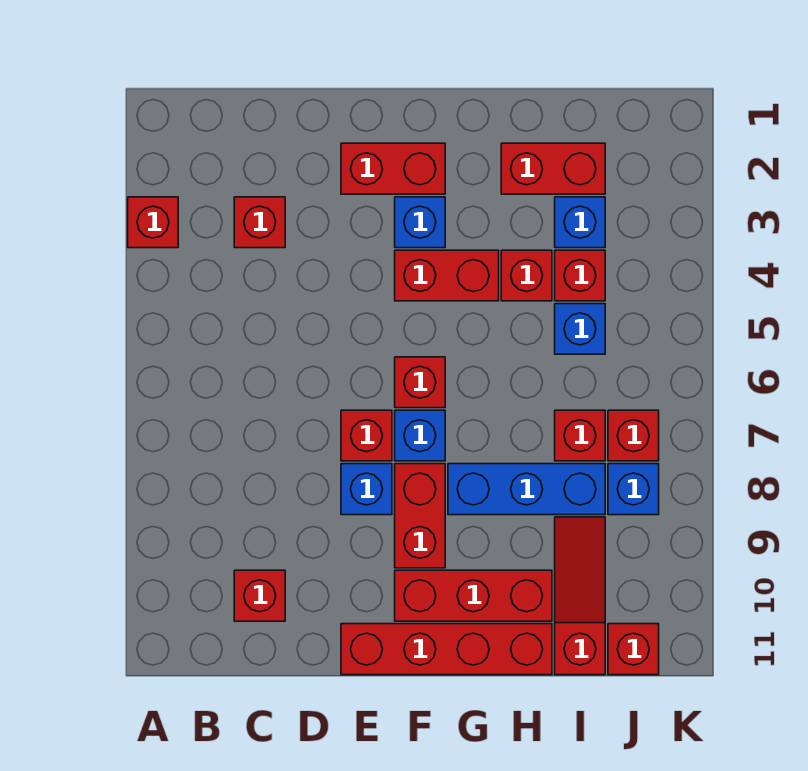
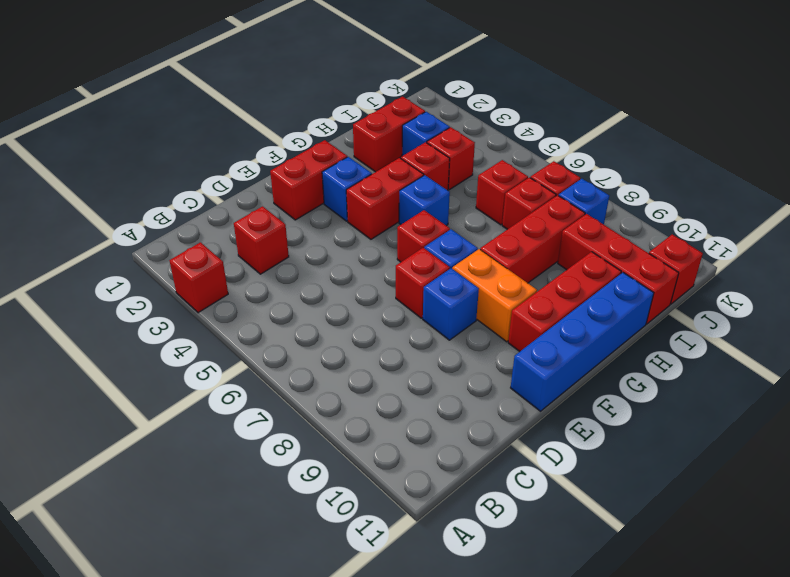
red 1x1 brick [234,570,285,621] -> red 1x1 brick moved to [476,160,528,225]
red 1x4 brick [341,624,552,675] -> blue 1x4 brick [511,273,654,411]
red 1x2 brick [395,464,445,568] -> orange 1x2 brick [452,249,537,342]
blue 1x3 brick [448,464,605,515] -> red 1x3 brick [480,195,585,283]
blue 1x1 brick [555,304,605,354] -> blue 1x1 brick moved to [399,175,450,226]
red 1x3 slope [555,517,605,675] -> red 1x3 brick [558,214,679,324]

